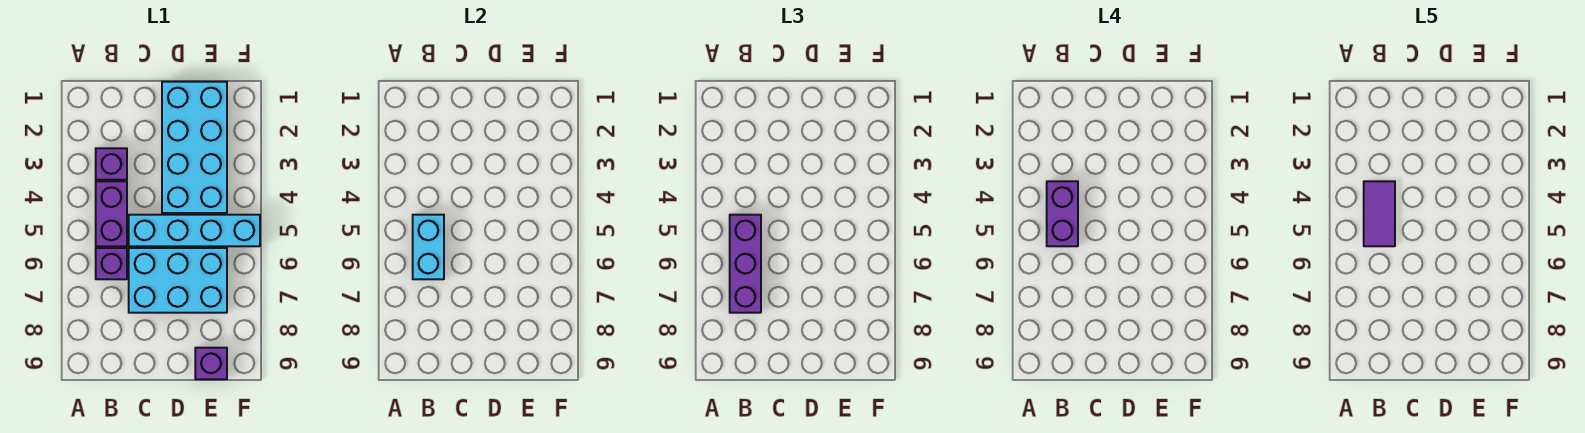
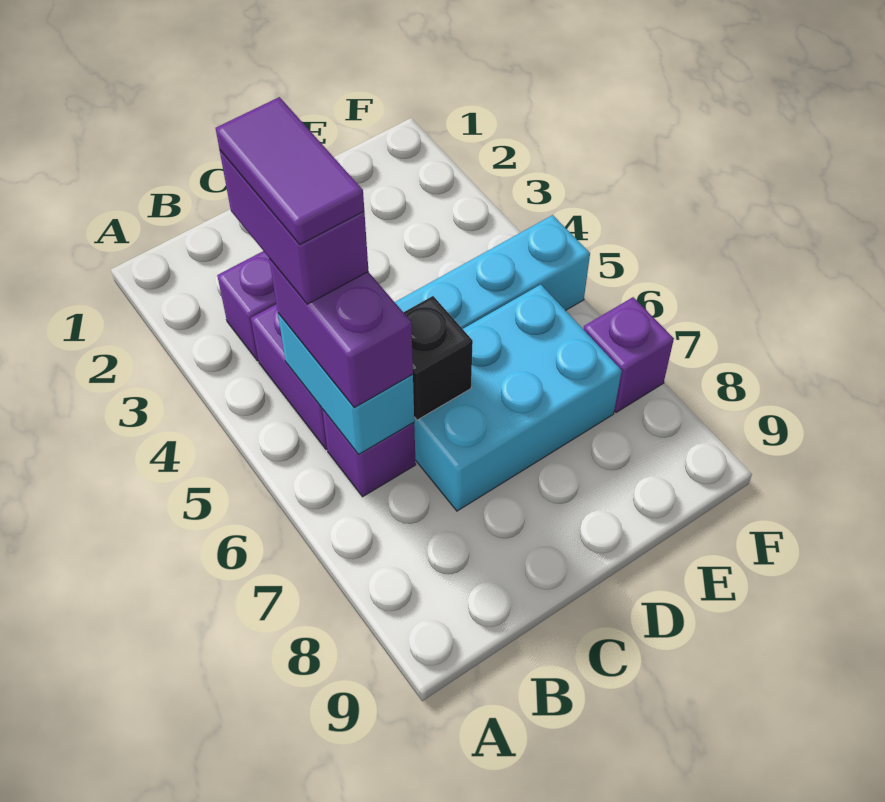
purple 1x3 brick [730,215,761,313] -> purple 1x2 brick [269,259,413,408]
none -> black 1x1 brick [403,296,473,420]
cyan 2x4 brick [162,82,227,213] -> none
purple 1x1 brick [195,348,227,379] -> purple 1x1 brick moved to [583,297,674,413]

